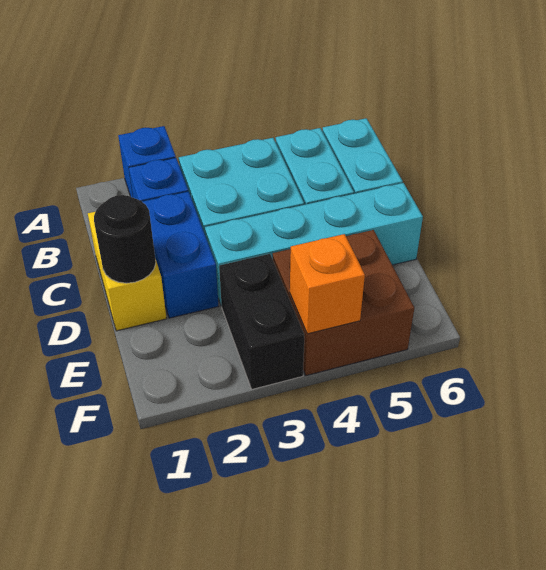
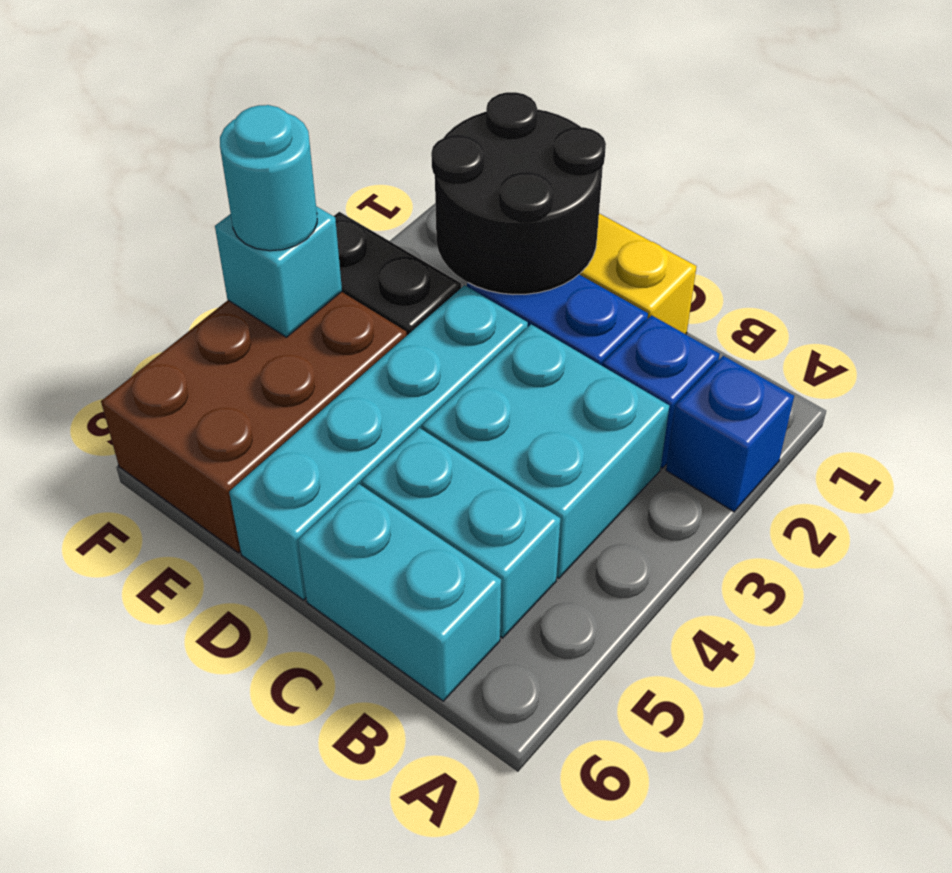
black 1x1 round brick [94,195,156,283] -> black 2x2 round brick [431,92,606,295]
brown 2x2 brick [273,230,414,376] -> brown 2x3 brick [101,292,407,553]
orange 1x1 brick [290,234,365,334] -> cyan 1x1 brick [215,206,342,337]
none -> cyan 1x1 round brick [220,105,317,251]

